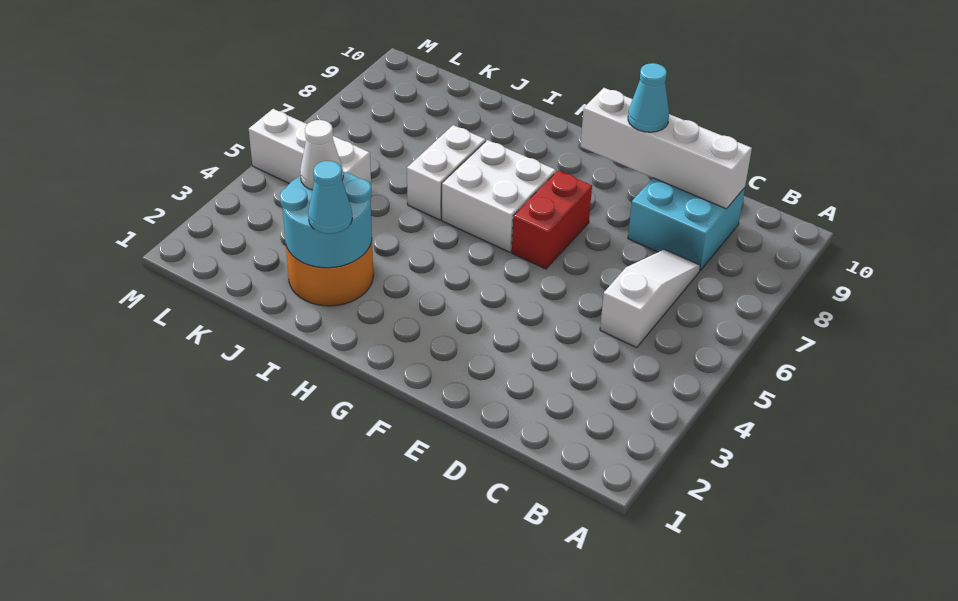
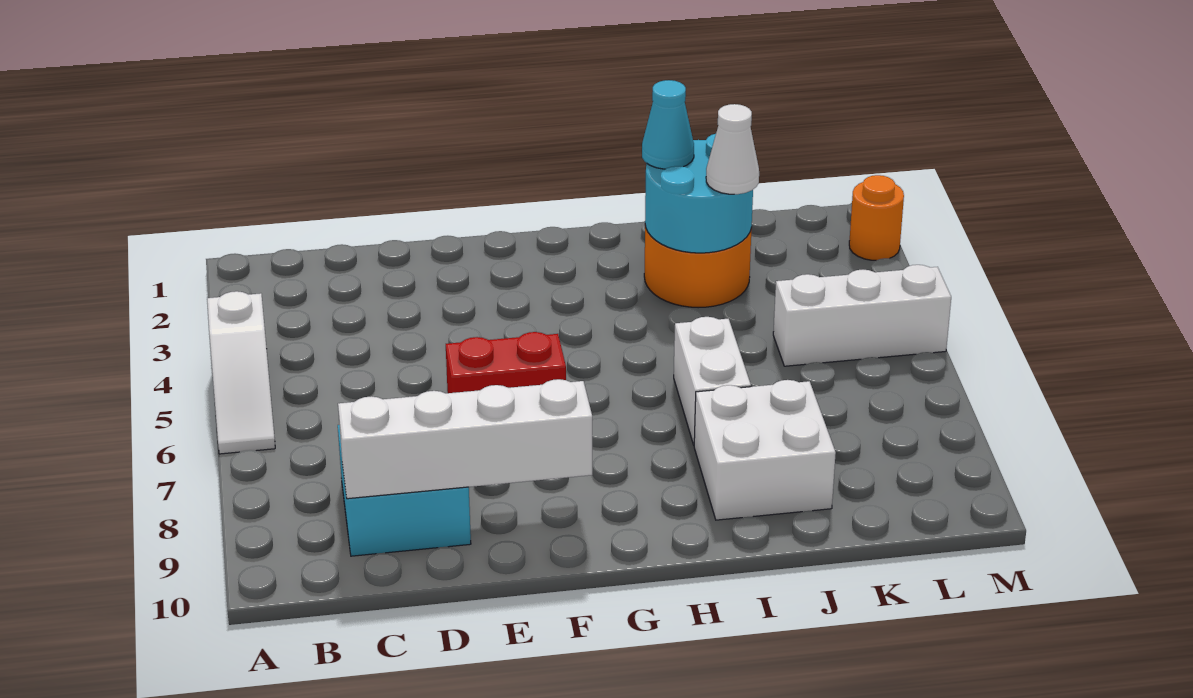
white 1x3 slope [600,249,700,348] -> white 1x3 slope moved to [207,291,275,454]
cyan 1x1 cone [628,63,669,132] -> none
red 1x2 brick [512,171,592,269] -> red 1x2 brick turned to [446,332,566,393]
white 2x2 brick [442,140,556,252] -> white 2x2 brick moved to [694,380,836,520]
none -> orange 1x1 round brick [849,175,904,260]

